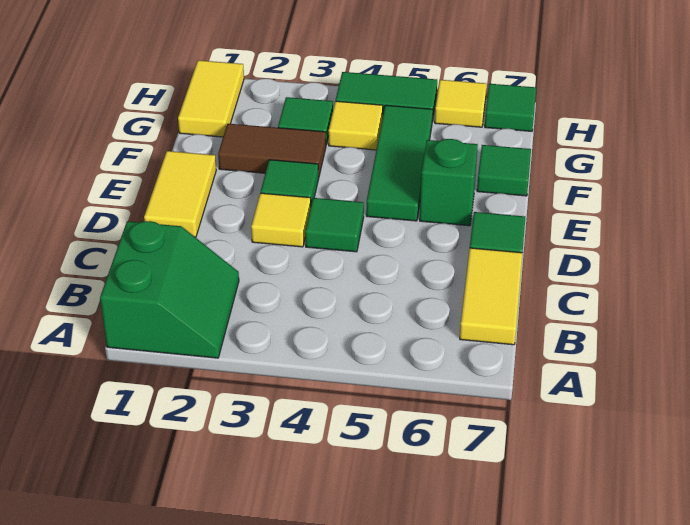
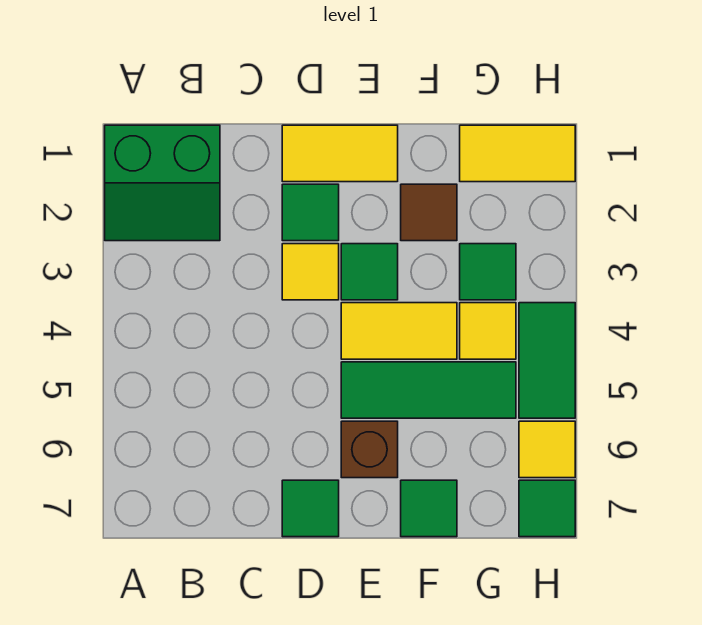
yellow 1x2 tile [460,248,522,345] -> yellow 1x2 tile moved to [341,303,457,359]
green 1x1 tile [305,198,364,252] -> green 1x1 tile moved to [282,184,339,241]
green 1x1 brick [420,139,478,226] -> brown 1x1 brick [341,421,398,478]
brown 1x2 tile [218,124,326,178] -> brown 1x1 tile [401,184,457,241]

